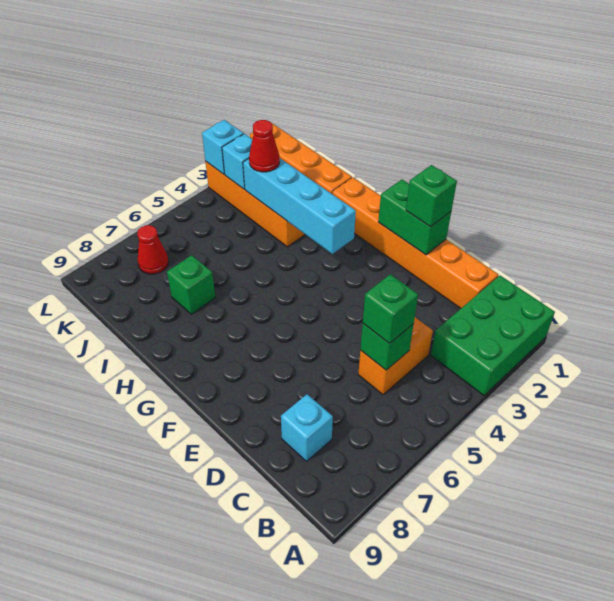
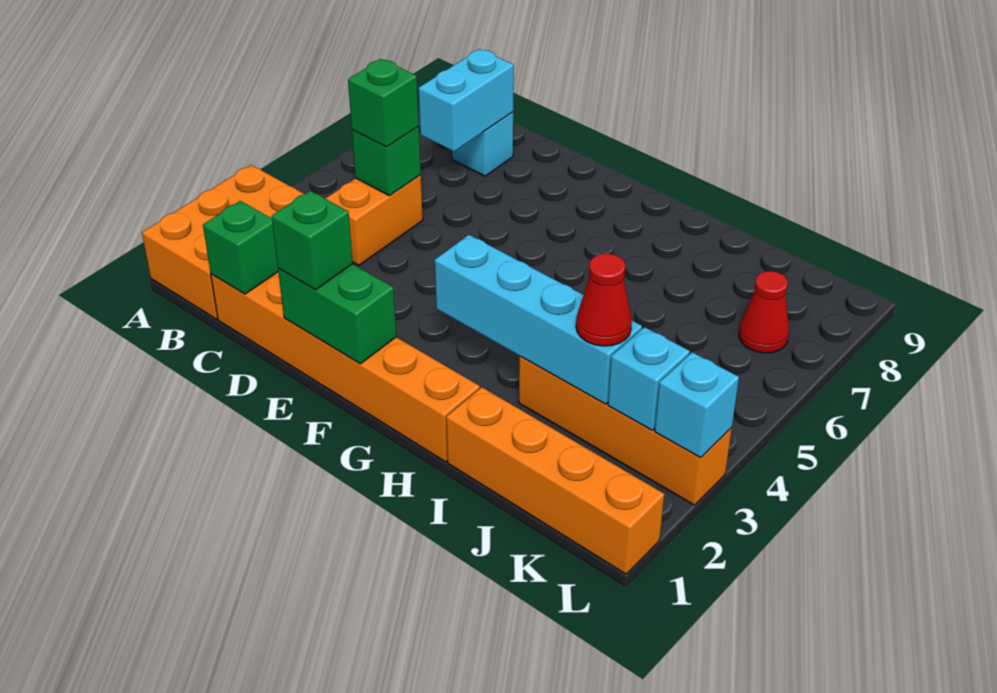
green 2x3 brick [431,276,555,395] -> orange 2x3 brick [142,165,304,319]
none -> cyan 1x2 brick [419,49,514,152]
green 1x1 brick [167,255,215,314] -> green 1x1 brick moved to [203,201,278,294]

